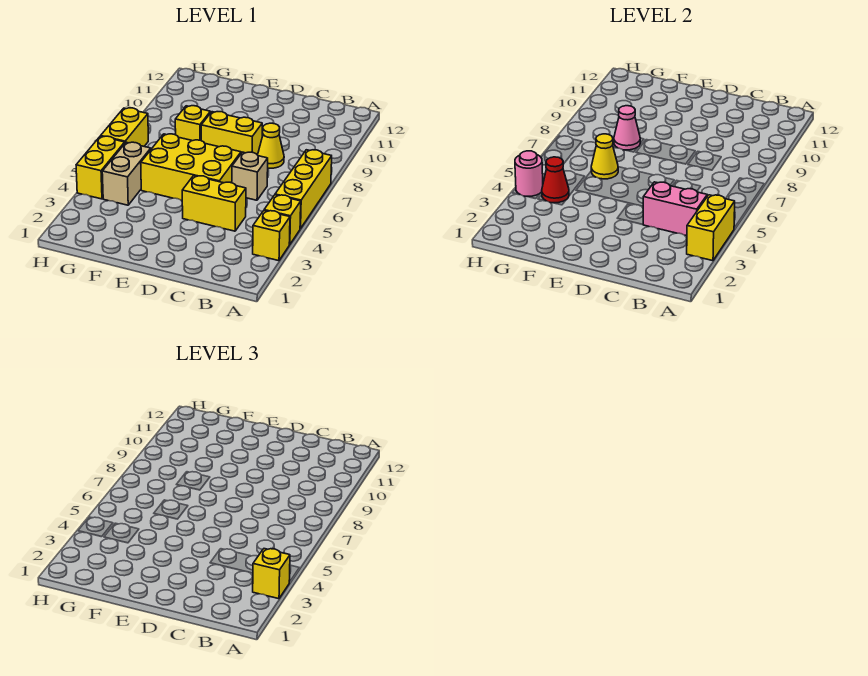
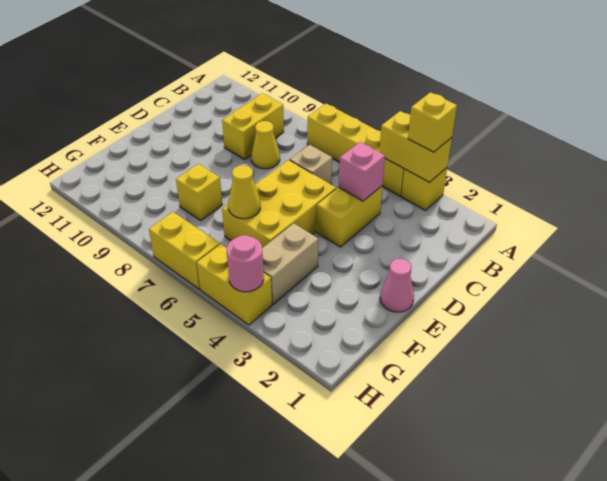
pink 1x2 brick [643,182,707,236] -> pink 1x1 brick [339,142,385,201]
yellow 1x2 brick [201,112,262,155] -> yellow 1x2 brick moved to [222,93,284,159]
pink 1x1 cone [614,106,640,150] -> pink 1x1 cone moved to [380,259,414,312]
tan 1x2 brick [102,142,151,205] -> tan 1x2 brick turned to [262,223,318,304]
red 1x1 cone [542,157,569,203] -> none

